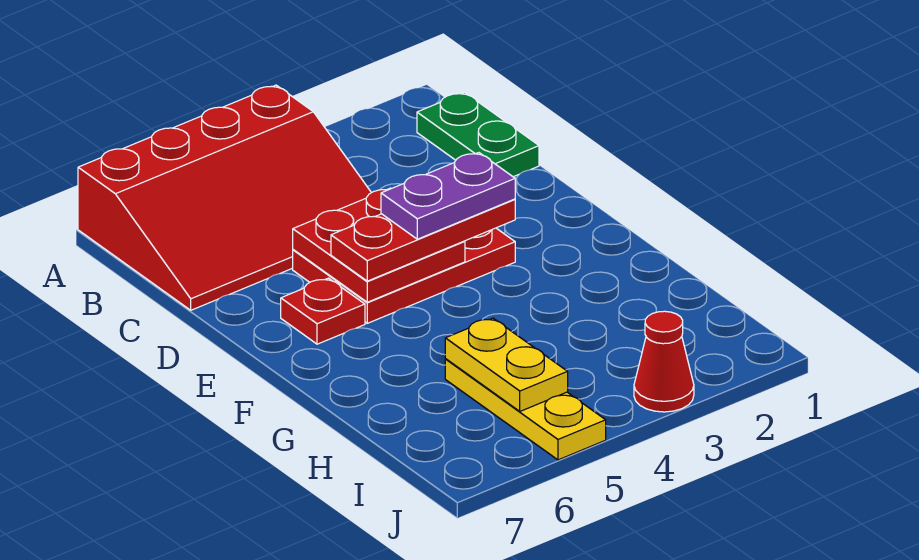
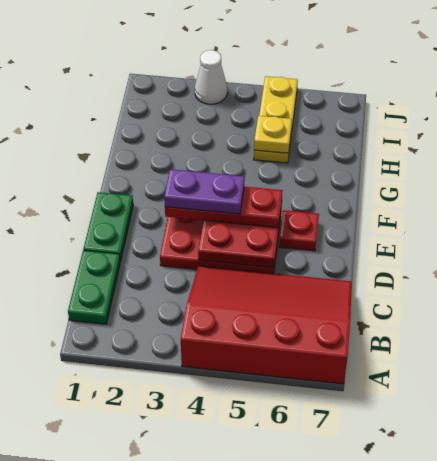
none -> green 1x2 plate [84,192,133,262]
yellow 1x2 plate [445,318,568,411] -> yellow 1x1 plate [254,116,292,153]
red 1x1 cone [634,311,694,412] -> white 1x1 cone [195,50,227,104]

